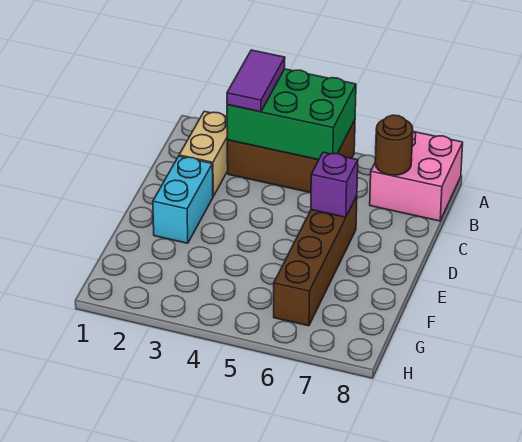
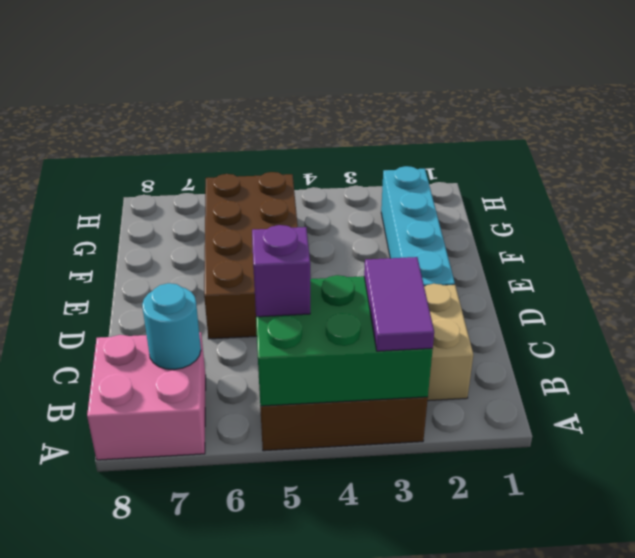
brown 1x1 round brick [375,115,413,175] -> cyan 1x1 round brick [142,283,201,370]
cyan 1x2 brick [153,156,213,243] -> cyan 1x4 brick [381,166,455,286]
brown 1x4 brick [274,196,357,326] -> brown 2x4 brick [204,172,298,339]
purple 1x1 brick [311,152,358,217] -> purple 1x1 brick moved to [252,225,310,317]

